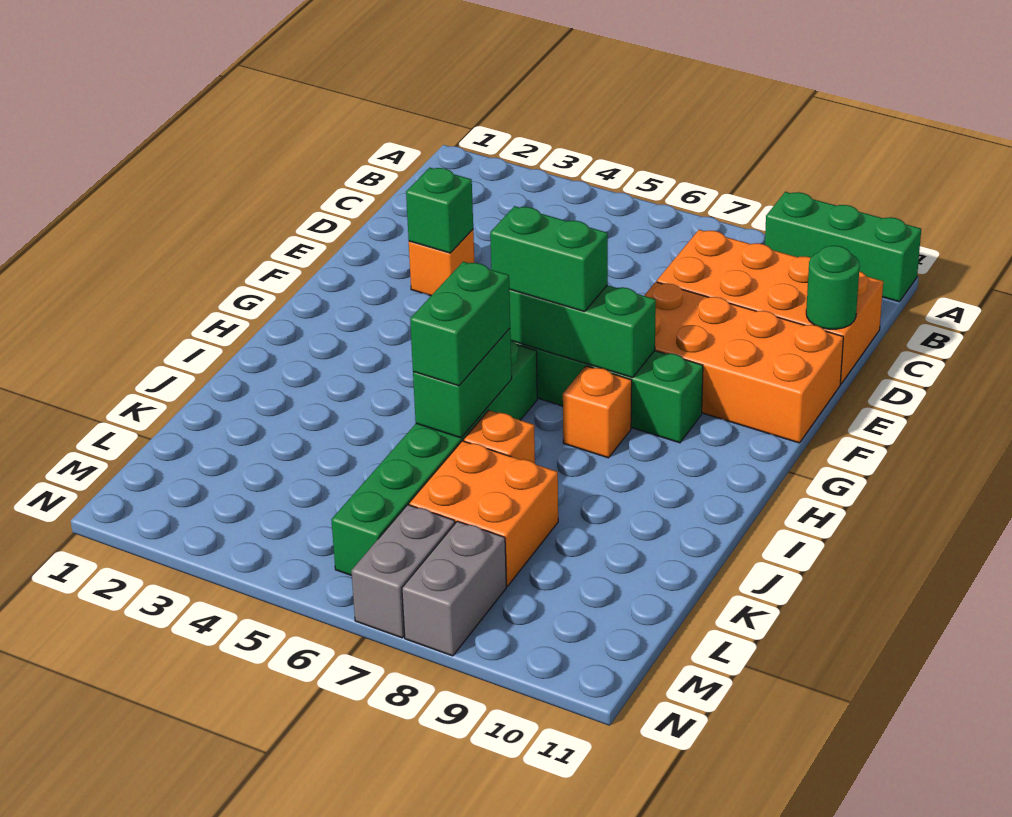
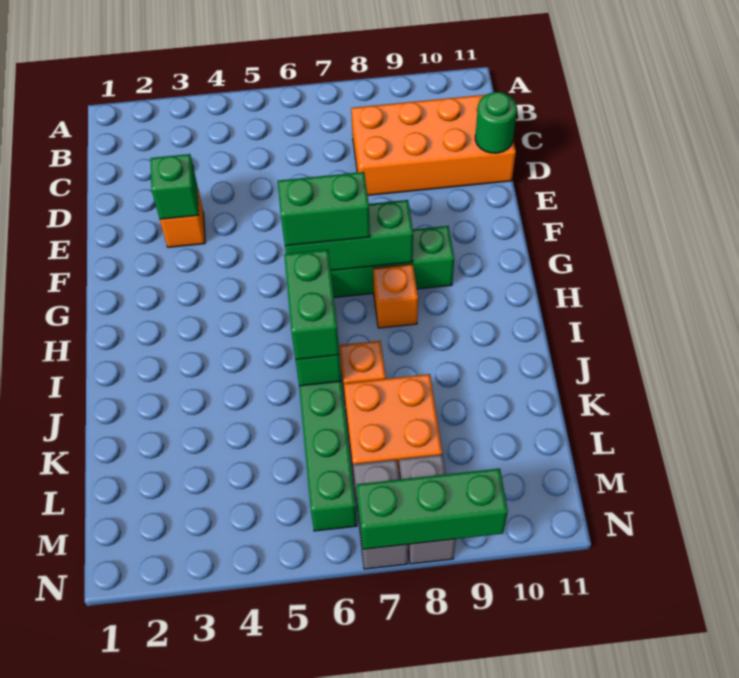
green 1x3 brick [765,192,921,302] -> green 1x3 brick moved to [357,469,508,549]
orange 2x4 brick [644,282,843,443] -> none

